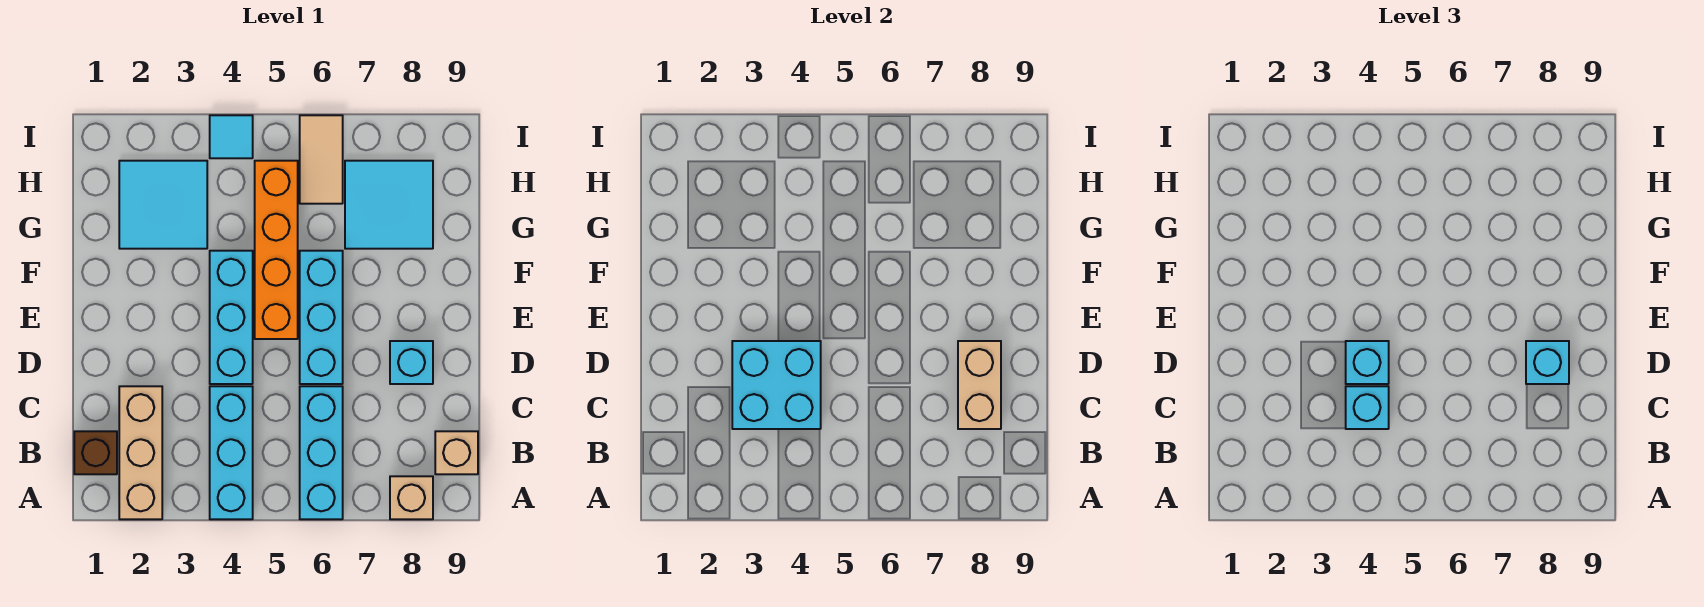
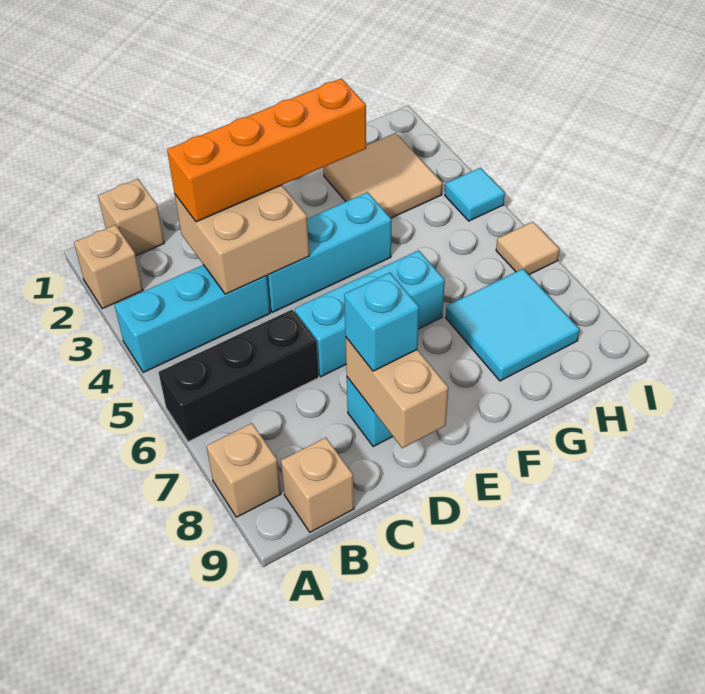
tan 1x3 brick [119,386,162,519] -> tan 1x1 brick [74,225,143,309]
cyan 1x3 brick [300,386,343,519] -> black 1x3 brick [159,310,319,442]
brown 1x1 brick [74,431,117,474] -> tan 1x1 brick [98,179,164,256]
cyan 2x2 brick [732,341,821,429] -> tan 2x2 brick [175,185,309,294]
cyan 1x1 brick [1346,386,1389,429] -> none
tan 1x2 brick [958,341,1001,429] -> tan 1x2 brick turned to [346,338,448,448]
cyan 1x1 brick [1346,341,1389,384] -> none
orange 1x4 brick [255,161,298,339] -> orange 1x4 brick moved to [167,78,366,222]
cyan 2x2 tile [119,161,207,249] -> tan 2x2 tile [323,133,442,218]
tan 1x2 tile [300,115,343,204] -> tan 1x1 tile [496,222,559,275]

